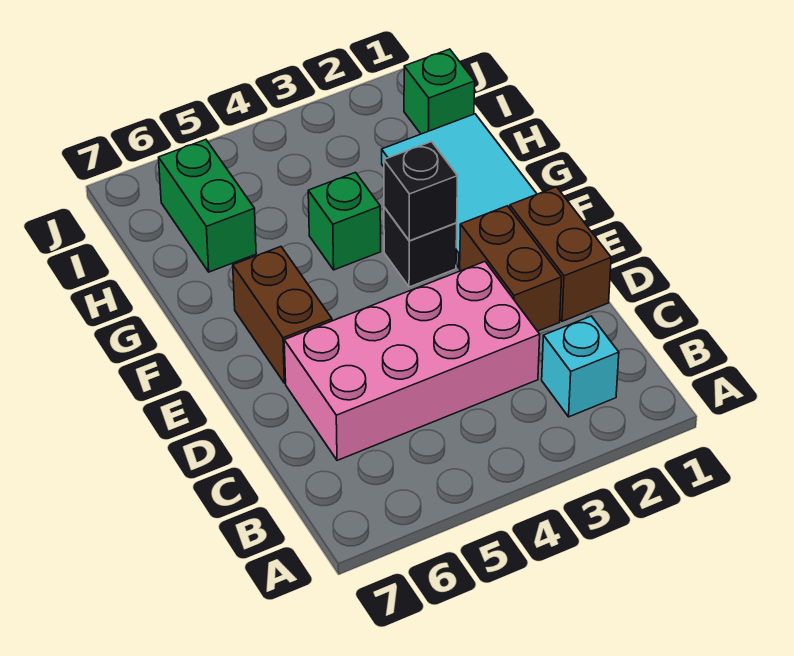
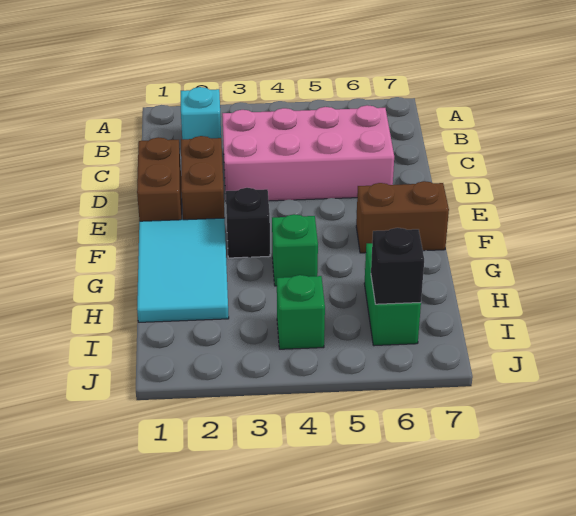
brown 1x2 brick [233,247,332,383] -> brown 1x2 brick turned to [356,181,449,253]
black 1x1 brick [384,142,458,241] -> black 1x1 brick moved to [371,228,424,304]
green 1x1 brick [404,49,475,134] -> green 1x1 brick moved to [277,275,325,349]

